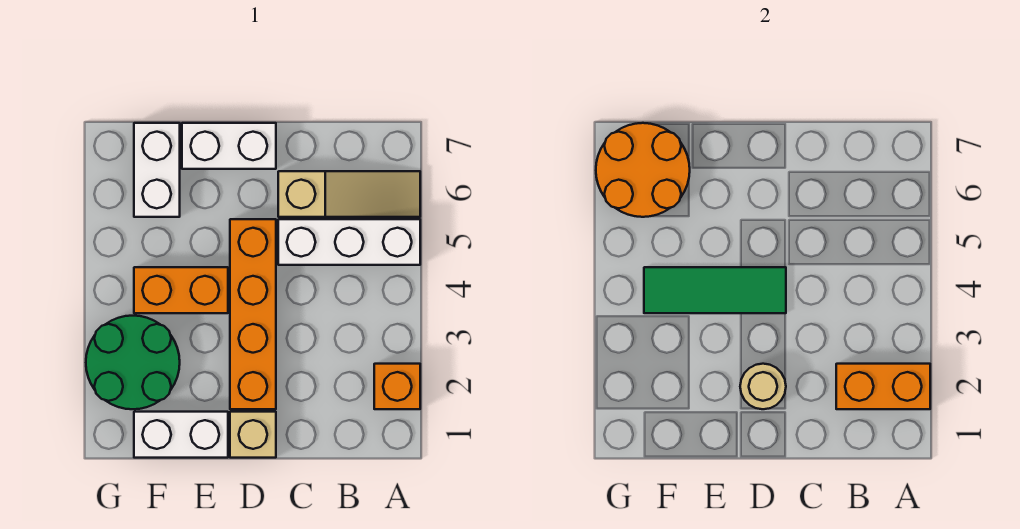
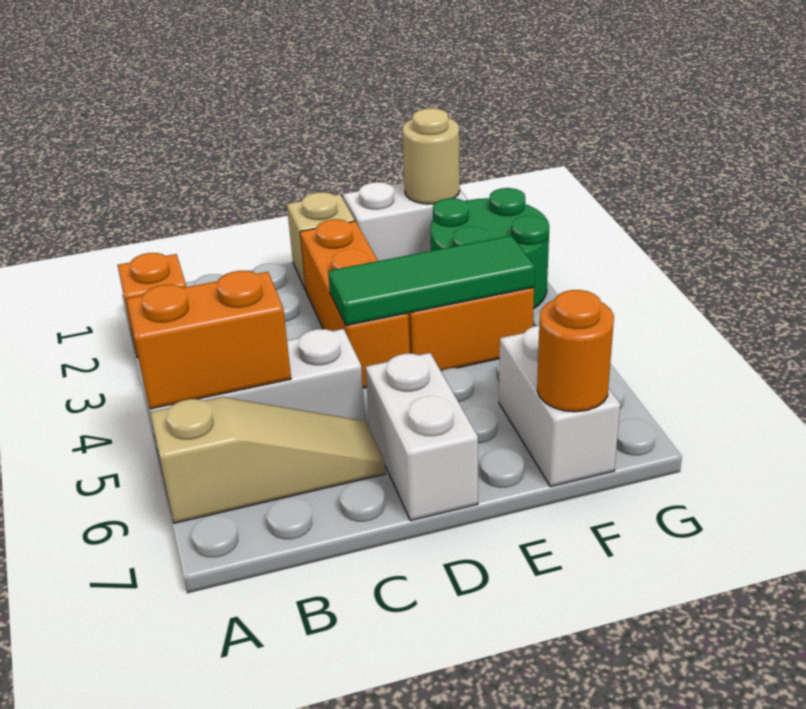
orange 1x2 brick [836,364,930,409] -> orange 1x2 brick moved to [126,271,291,409]
tan 1x3 slope [278,171,420,217] -> tan 1x3 slope turned to [150,397,385,523]
orange 1x4 brick [230,219,276,409] -> orange 1x3 brick [300,219,410,388]
tan 1x1 round brick [740,364,786,409] -> tan 1x1 round brick moved to [402,108,460,204]
white 1x2 brick [182,123,276,169] -> white 1x2 brick turned to [366,353,478,521]
orange 2x2 round brick [596,123,690,217] -> orange 1x1 round brick [537,290,614,412]

